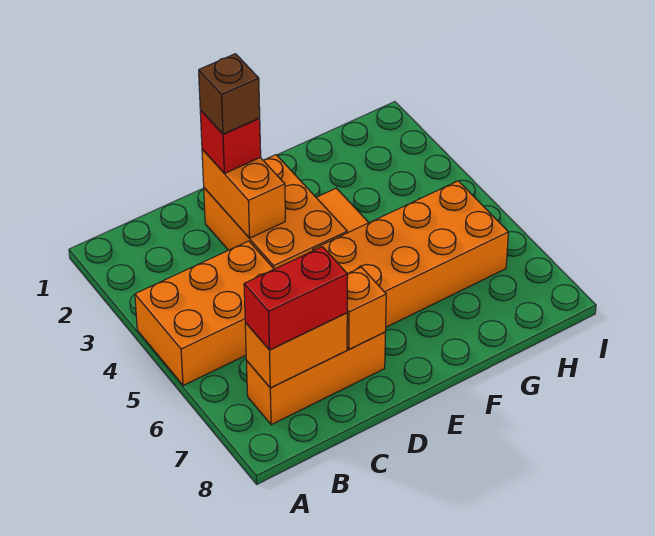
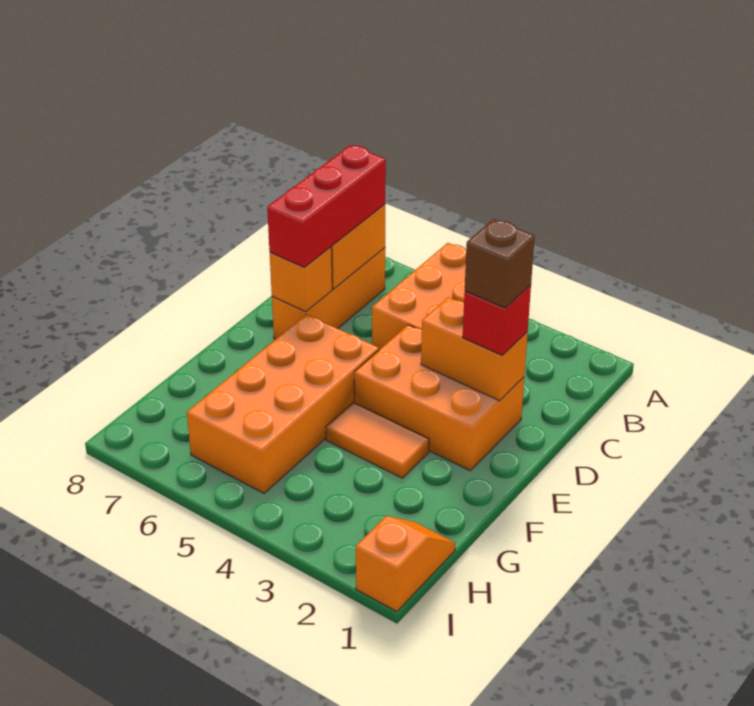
red 1x2 brick [244,247,348,350] -> red 1x3 brick [267,145,386,267]
none -> orange 1x2 slope [356,516,455,612]

